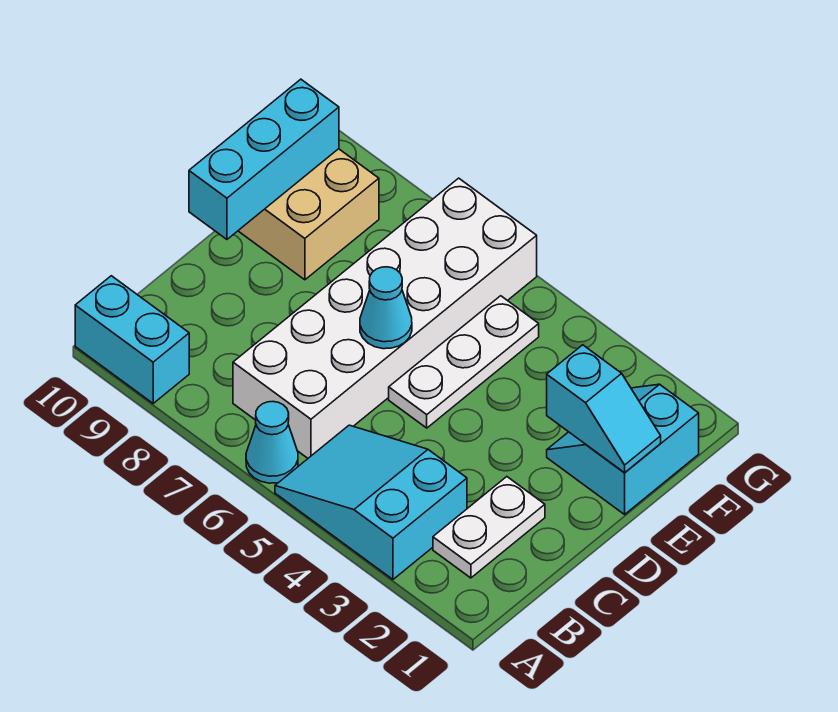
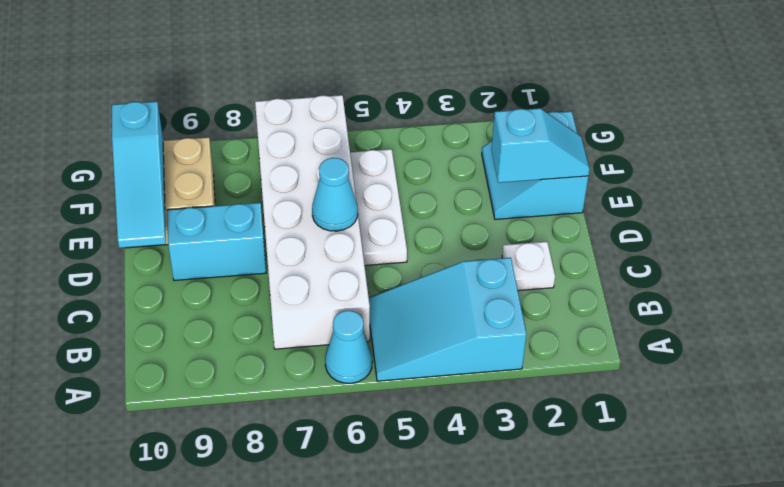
cyan 1x2 brick [75,276,189,403] -> cyan 1x2 brick moved to [167,203,266,281]
white 1x2 plate [433,477,545,578] -> white 1x1 plate [502,242,555,291]
cyan 1x3 brick [189,79,339,239] -> cyan 1x3 slope [112,102,166,248]

